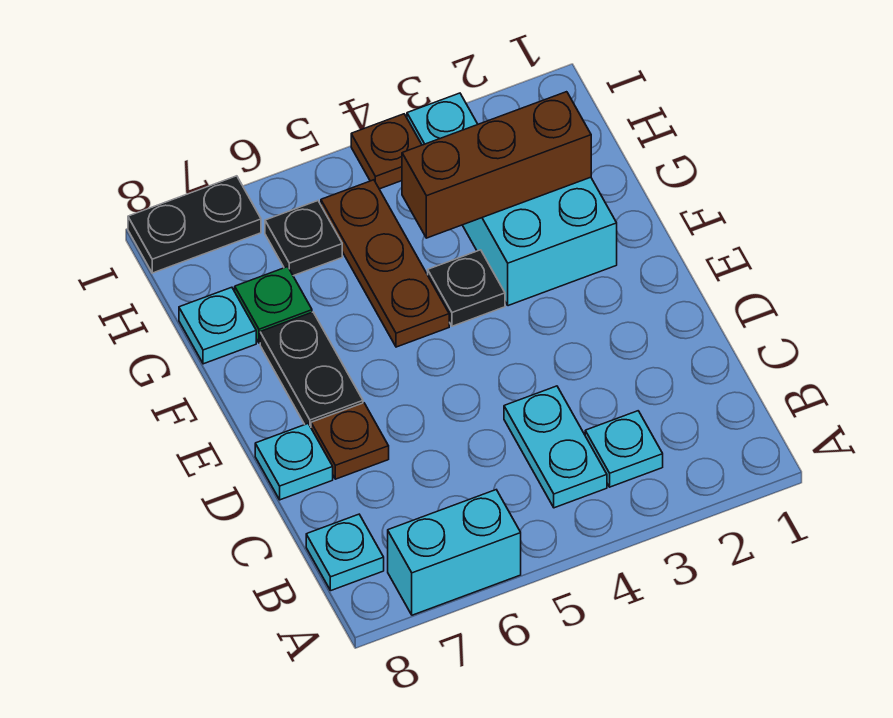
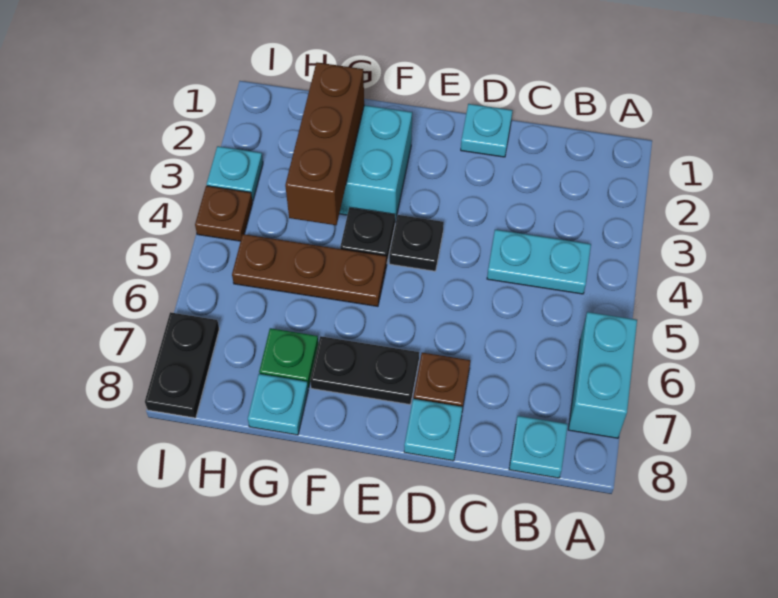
cyan 1x1 plate [585,411,663,487] -> cyan 1x1 plate moved to [461,104,513,157]
black 1x1 plate [265,201,342,276] -> black 1x1 plate moved to [389,215,444,271]

